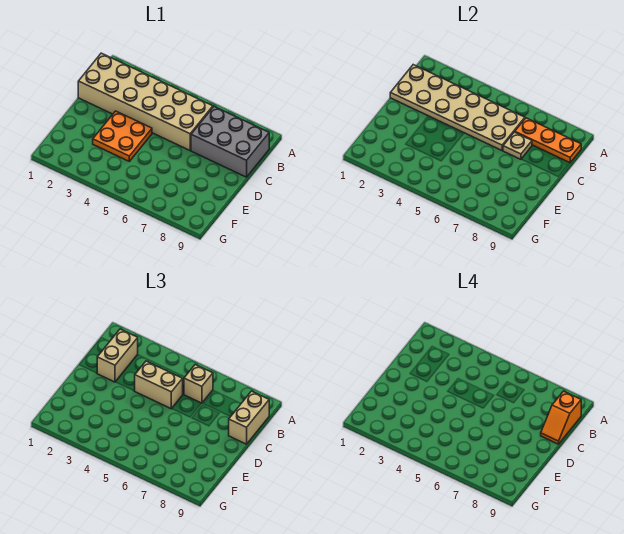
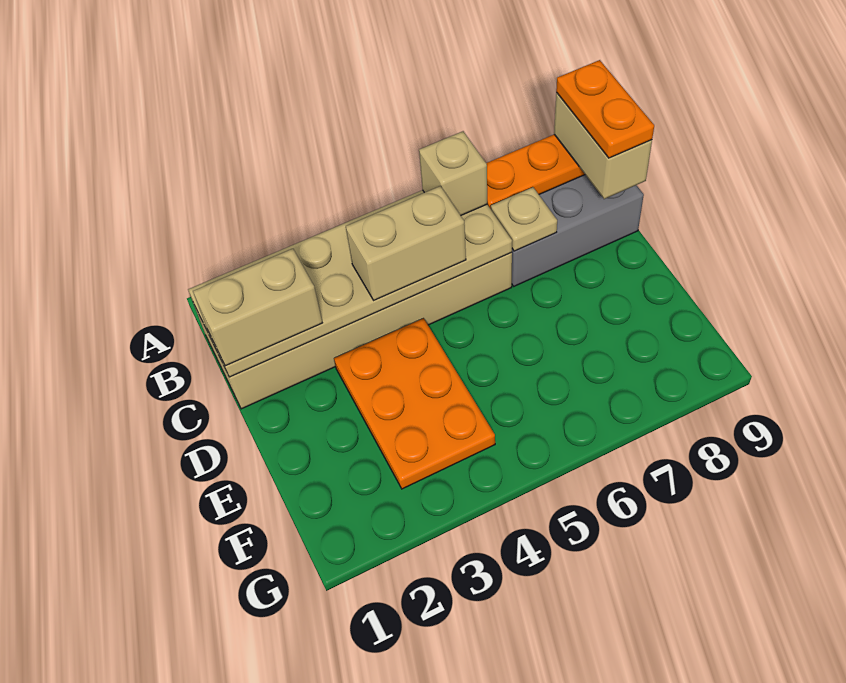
tan 1x2 brick [97,329,138,382] -> tan 1x2 brick turned to [193,249,322,366]
orange 1x2 slope [541,391,581,444] -> orange 1x2 plate [556,60,654,158]
orange 2x2 plate [93,111,152,161] -> orange 2x3 plate [334,318,495,489]

